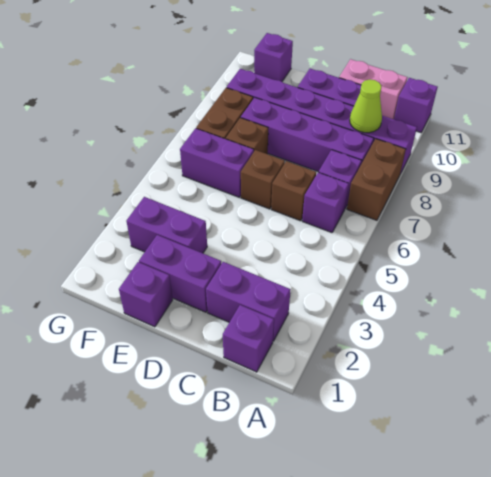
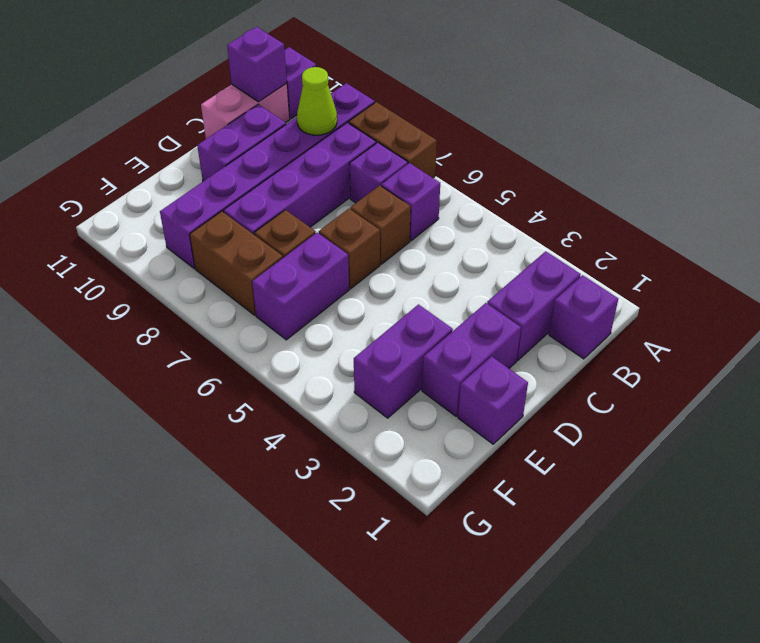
purple 1x1 brick [254,33,293,82] -> purple 1x1 brick moved to [227,27,287,102]

